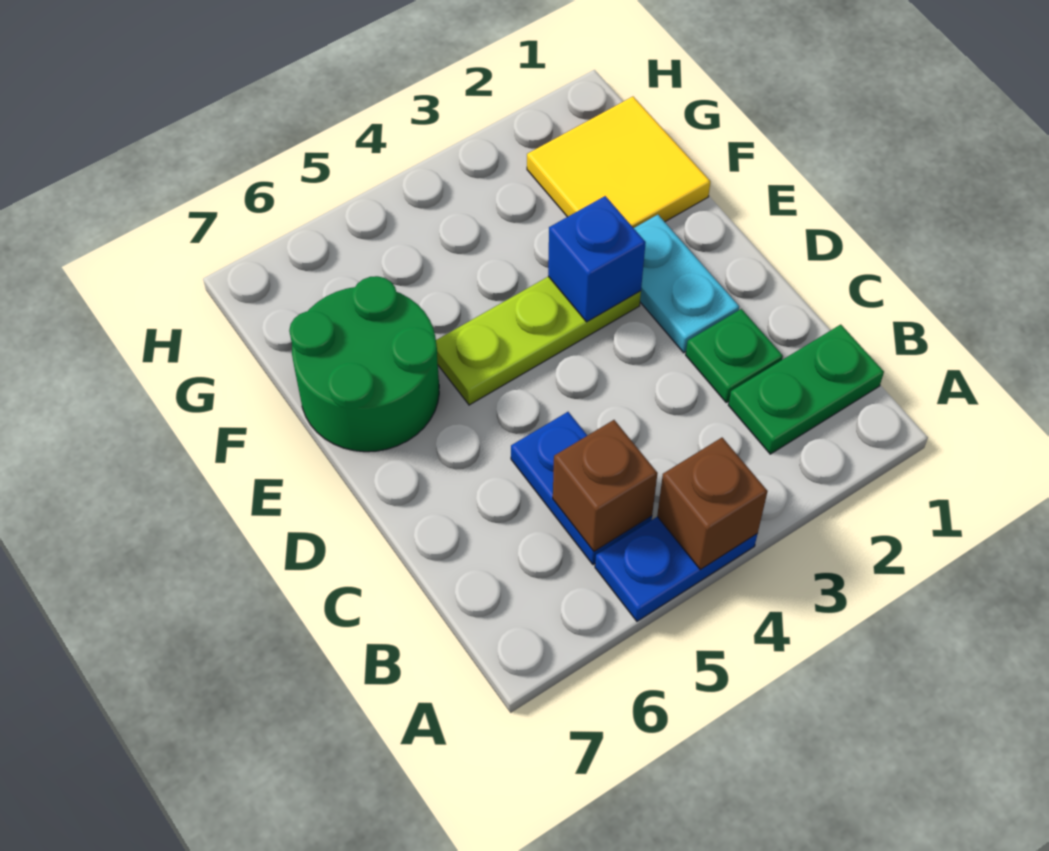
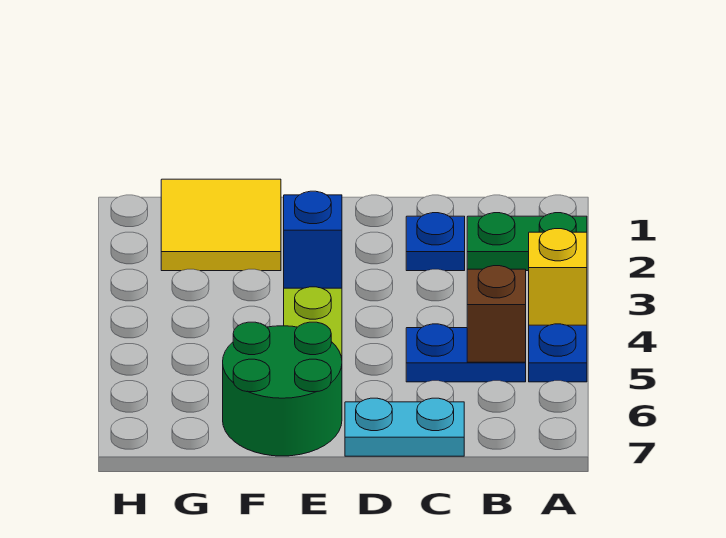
brown 1x1 brick [657,438,768,570] -> yellow 1x1 brick [529,229,587,325]
green 1x2 plate [728,325,884,454] -> green 1x2 plate turned to [467,213,587,271]
green 1x1 plate [686,309,783,403] -> blue 1x1 plate [406,213,465,271]
cyan 1x2 plate [634,215,739,353] -> cyan 1x2 plate moved to [345,398,464,456]

